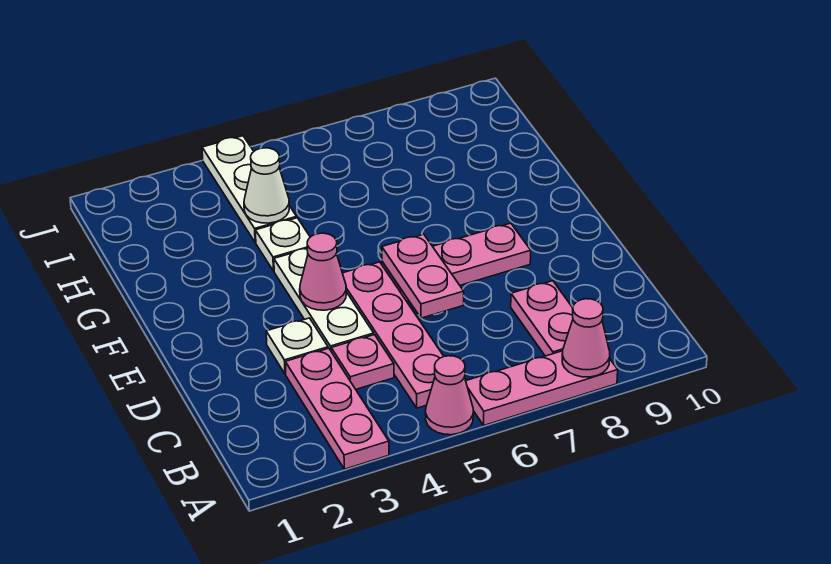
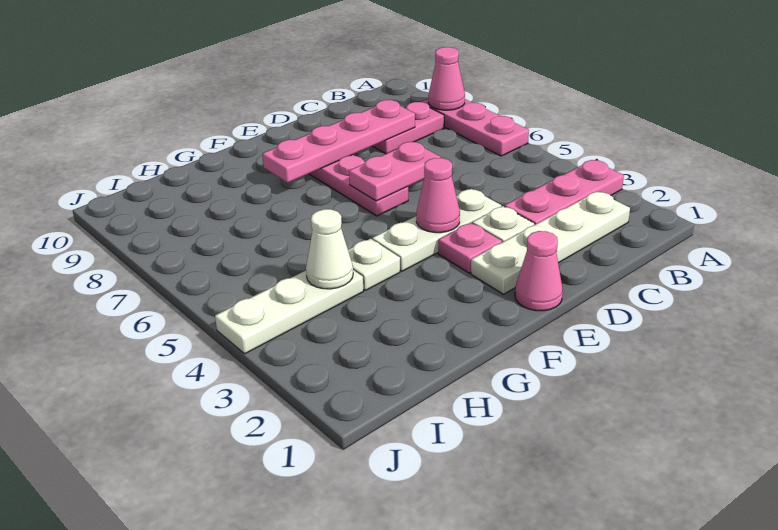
pink 1x1 cone [426,356,473,435] -> pink 1x1 cone moved to [515,231,563,311]
none -> white 1x4 plate [471,191,630,294]
pink 1x4 plate [343,262,444,408] -> pink 1x4 plate moved to [262,100,415,183]
pink 1x1 plate [331,335,394,389] -> pink 1x1 plate moved to [438,223,502,273]

